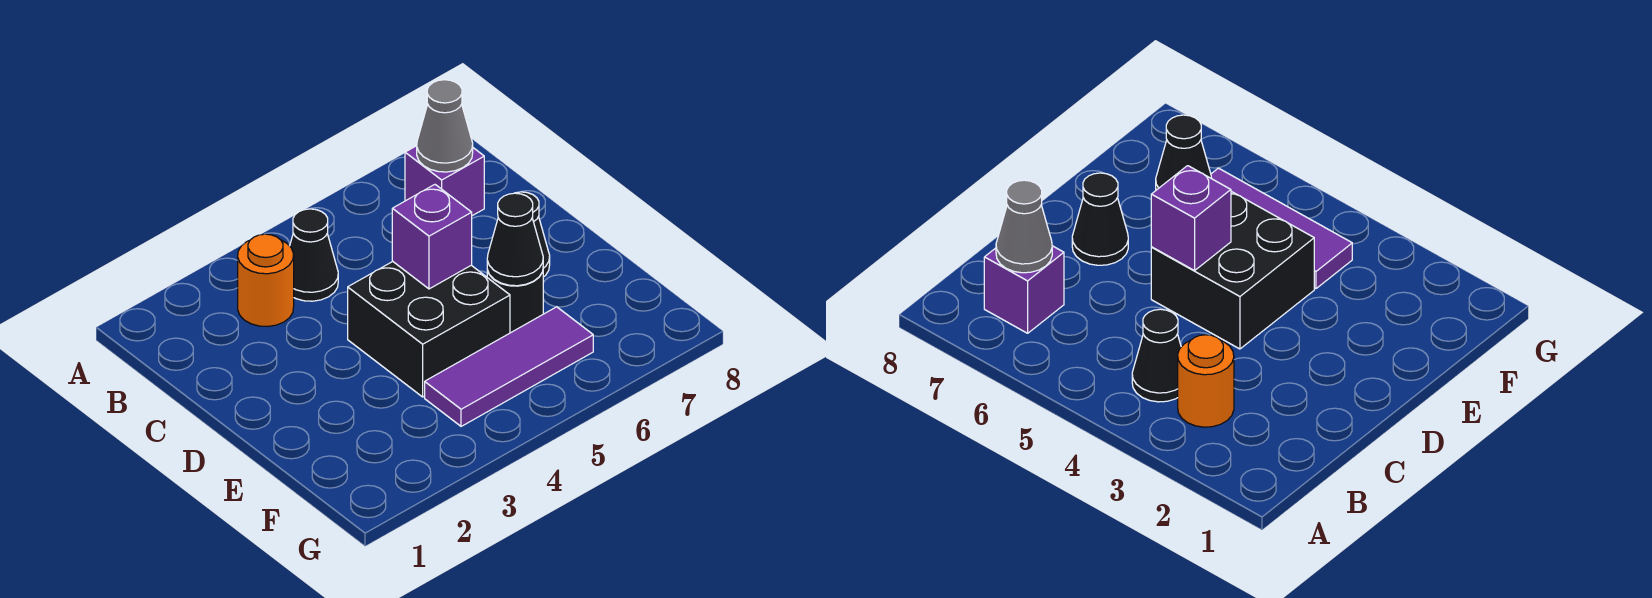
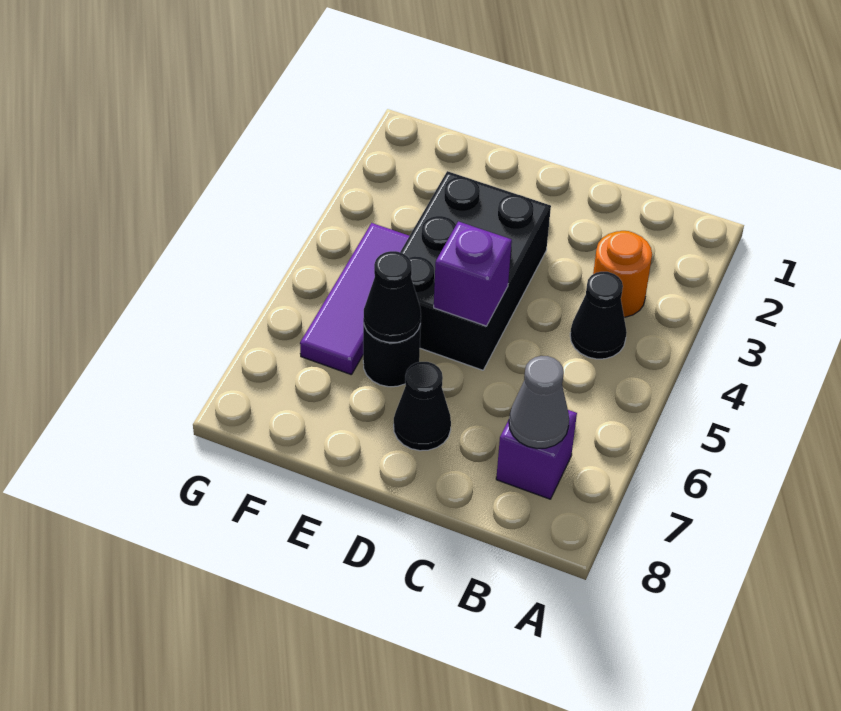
black 2x2 brick [348,262,510,397] -> black 2x3 brick [400,171,551,370]

